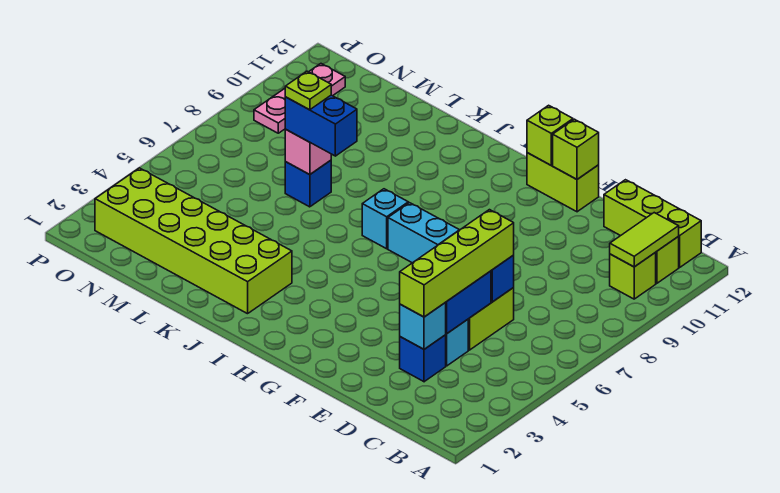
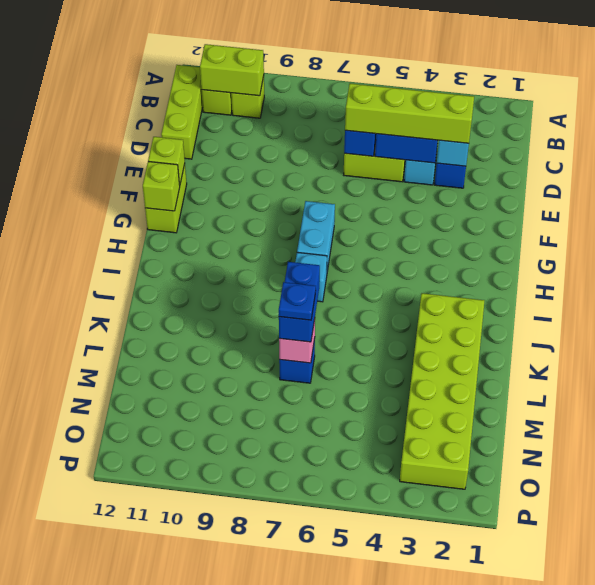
lime 1x2 tile [610,213,679,267] -> lime 1x2 brick [200,44,264,96]
lime 1x1 plate [285,71,331,110] -> blue 1x1 plate [279,282,316,320]
pink 1x3 plate [254,64,345,133] -> none

